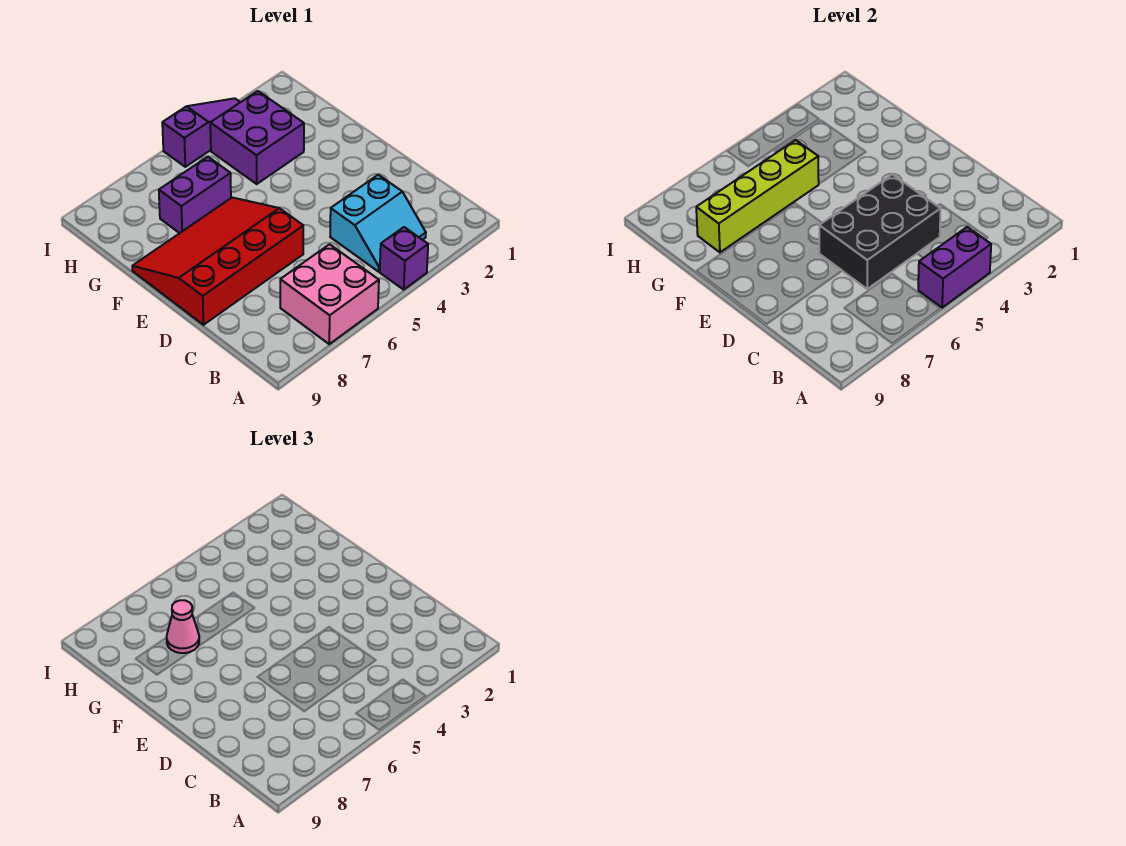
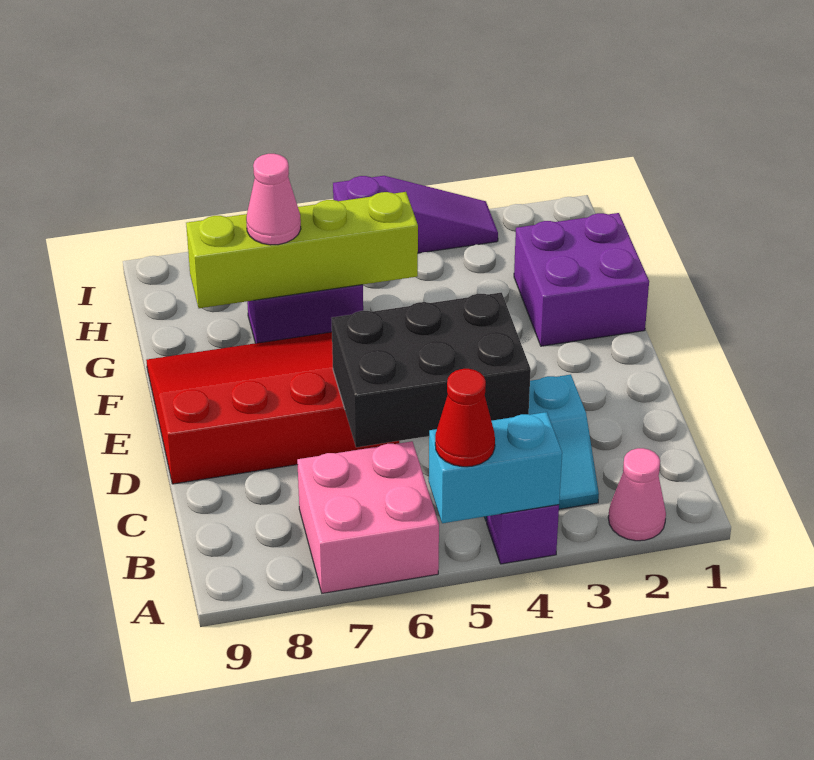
none -> pink 1x1 cone [608,448,666,541]
purple 1x2 brick [918,227,991,308] -> cyan 1x2 brick [429,412,562,523]
none -> red 1x1 cone [435,369,495,467]
purple 2x2 brick [210,91,304,184] -> purple 2x2 brick moved to [514,213,649,346]

